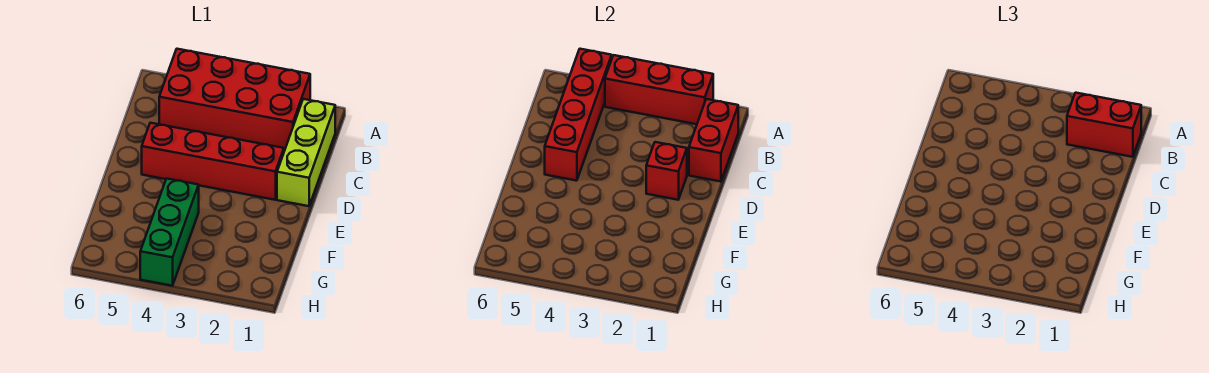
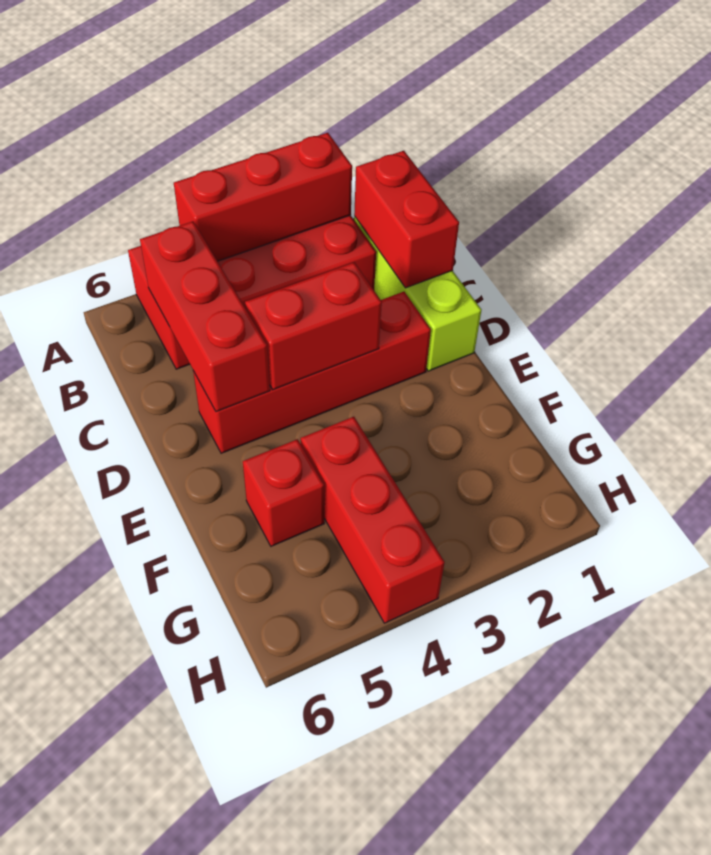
red 1x4 brick [545,49,612,181] -> red 1x3 brick [140,221,270,412]
red 1x2 brick [1067,93,1141,157] -> red 1x2 brick moved to [245,262,382,390]
red 1x1 brick [646,142,687,200] -> red 1x1 brick moved to [243,439,324,546]
green 1x3 brick [140,179,199,286] -> red 1x3 brick [300,417,445,623]

